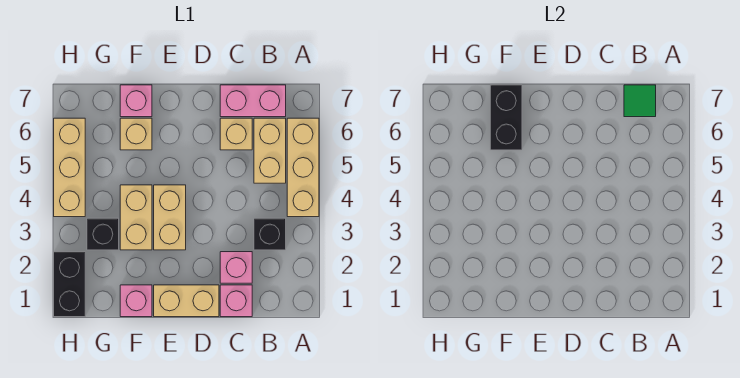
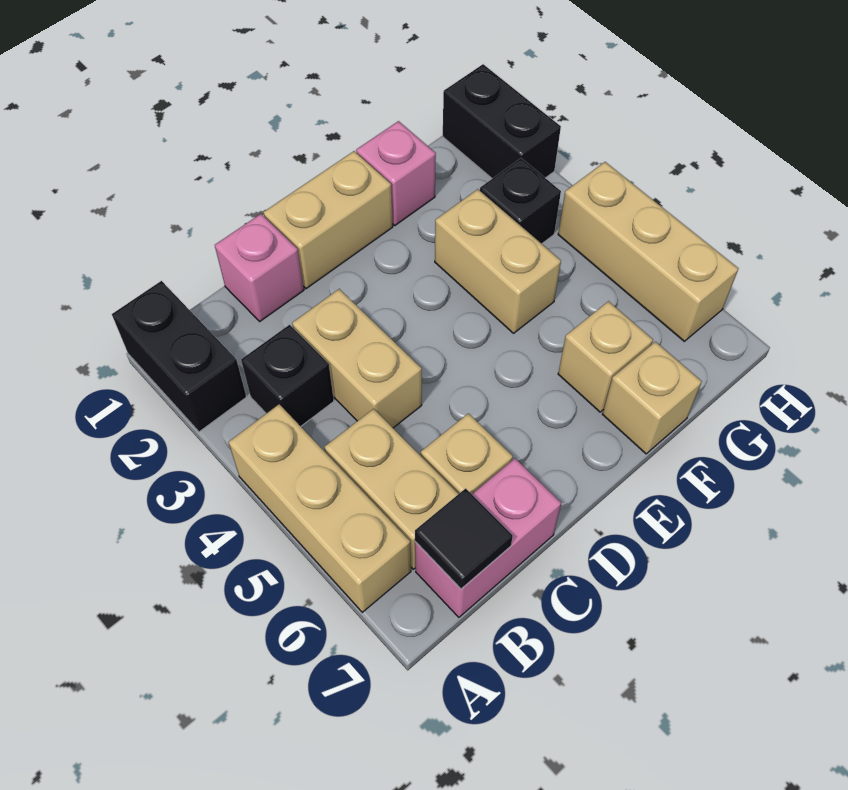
green 1x1 tile [624,85,656,117] -> black 1x1 tile [415,488,513,589]
pink 1x1 brick [220,252,252,283] -> none
tan 1x2 brick [154,185,186,250] -> tan 1x2 brick moved to [292,289,422,428]
black 1x2 brick [490,85,522,150] -> black 1x2 brick moved to [112,281,246,432]
pink 1x1 brick [120,85,152,117] -> tan 1x1 brick [602,342,702,454]

